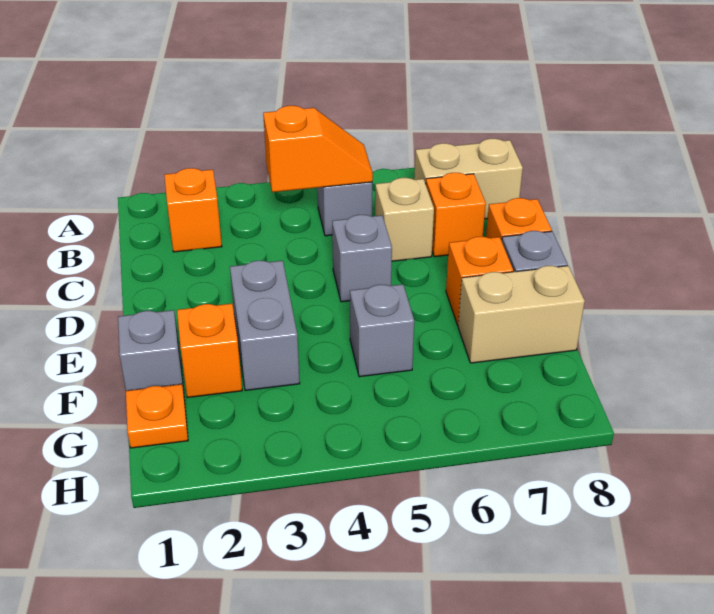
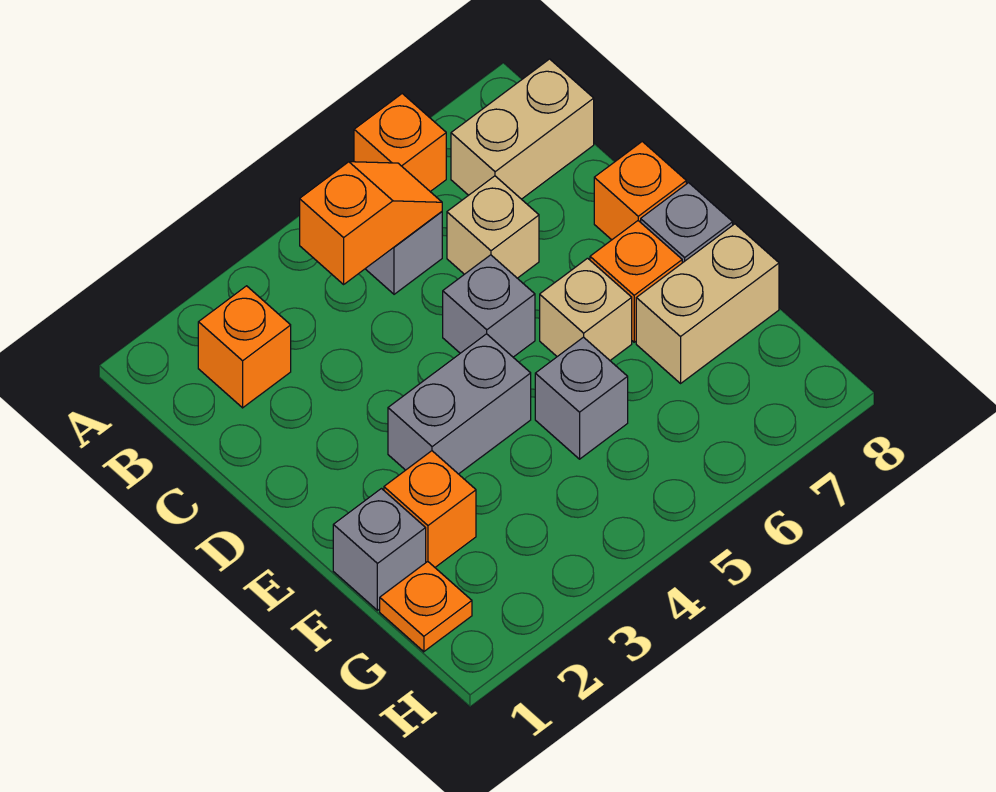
orange 1x1 brick [426,173,486,257] -> orange 1x1 brick moved to [354,94,446,191]
grey 1x2 brick [230,261,300,391] -> grey 1x2 brick turned to [388,334,531,474]
none -> tan 1x1 brick [540,258,632,360]

